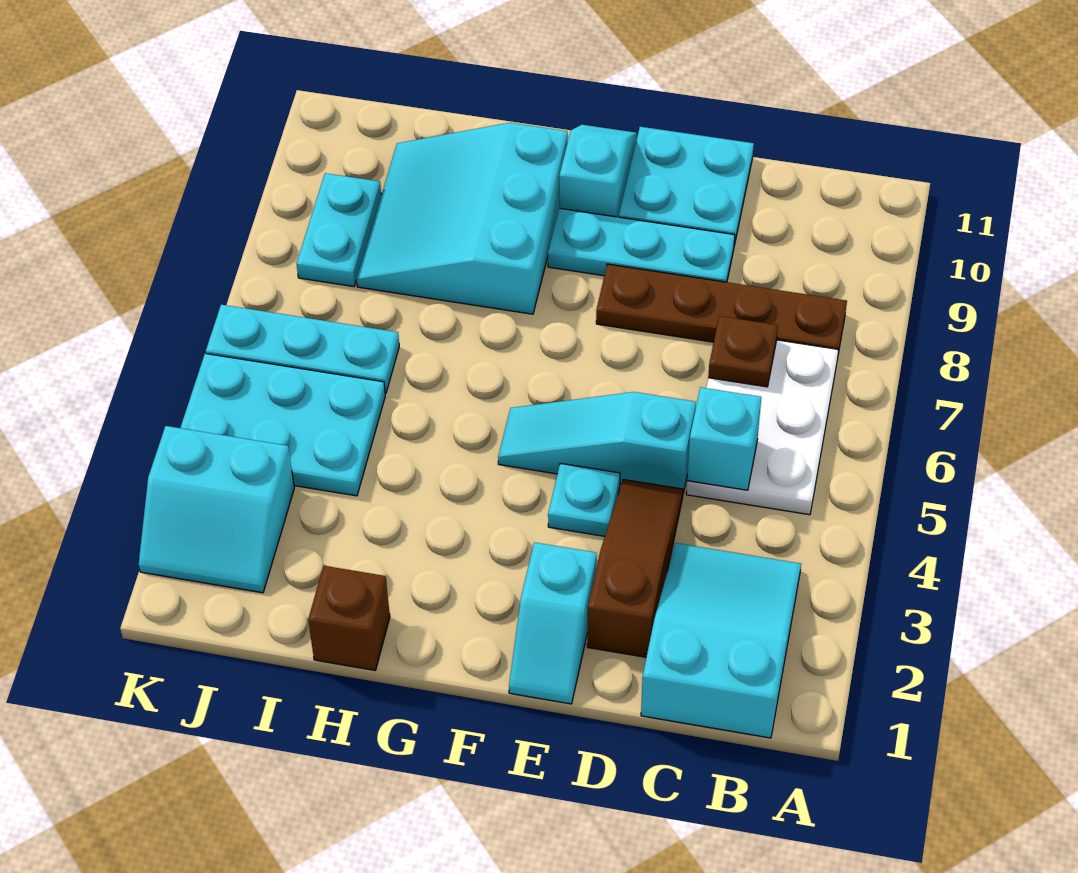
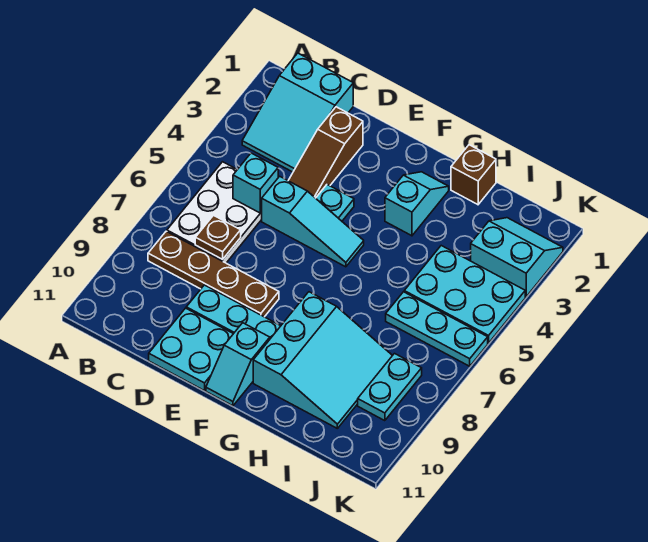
cyan 1x2 slope [509,542,597,704] -> cyan 1x2 slope moved to [385,172,449,236]

